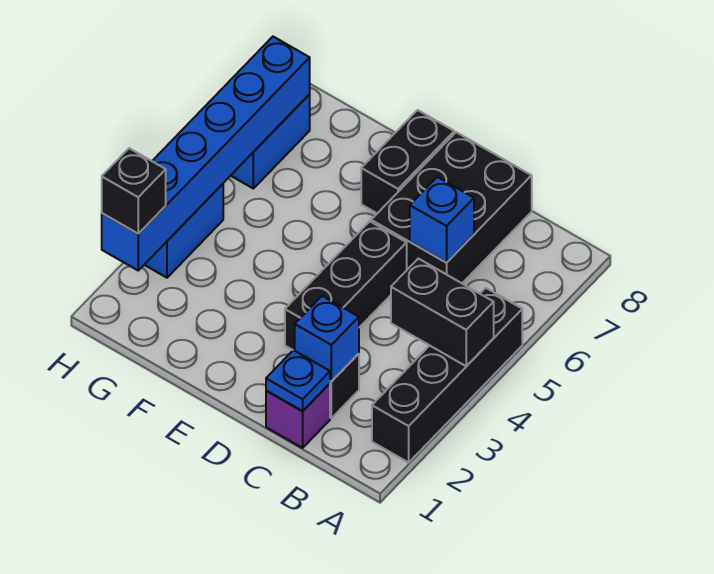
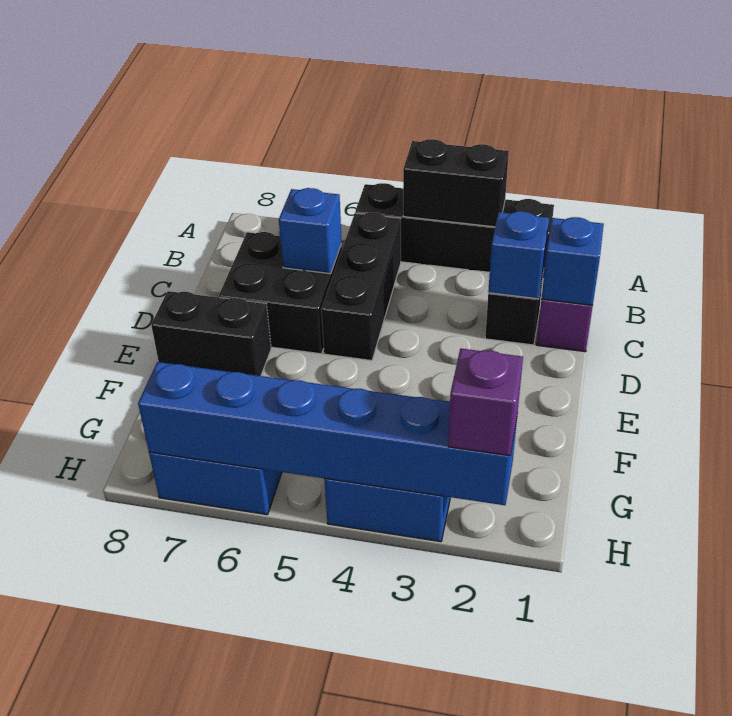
black 1x2 brick [391,259,494,366] -> black 1x2 brick turned to [403,139,509,227]
blue 1x1 plate [266,350,330,411] -> blue 1x1 brick [542,217,604,305]
black 2x3 brick [371,132,532,283] -> black 2x2 brick [219,232,342,354]
black 1x3 brick [285,222,407,351] -> black 1x3 brick turned to [321,213,401,361]
black 1x1 brick [102,148,166,234] -> purple 1x1 brick [448,349,523,456]

